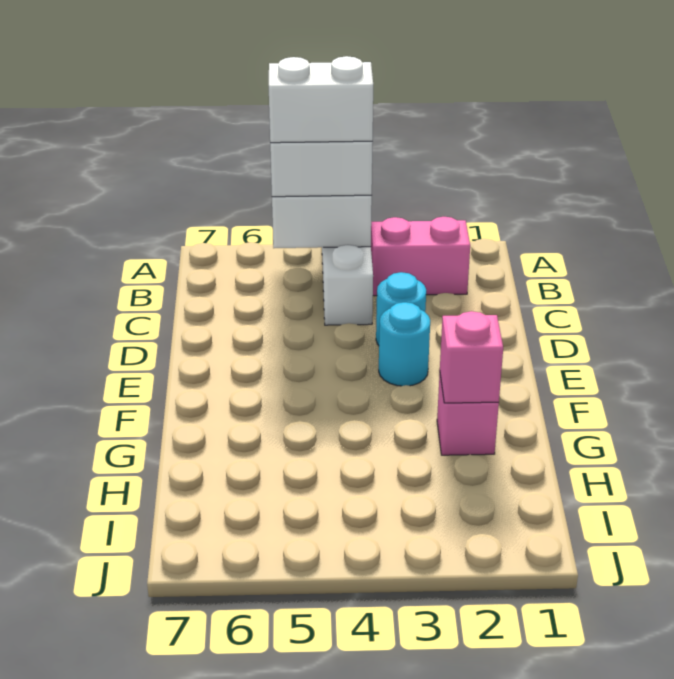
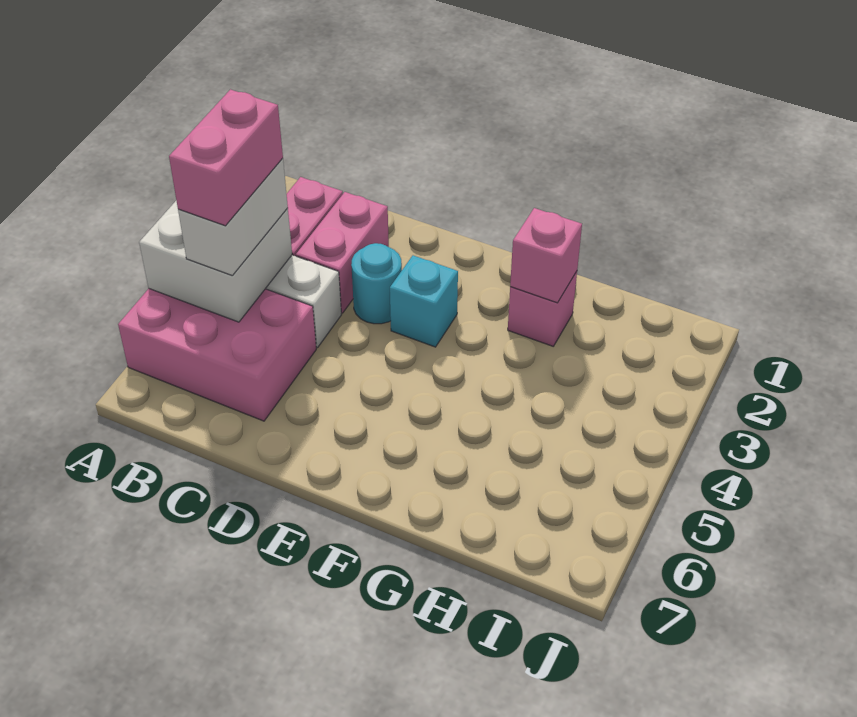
none -> pink 2x3 brick [118,289,316,421]
white 1x2 brick [269,56,373,143] -> pink 1x2 brick [169,89,283,226]
none -> pink 1x2 brick [296,192,389,313]
cyan 1x1 round brick [379,302,430,386] -> cyan 1x1 brick [390,255,458,347]

